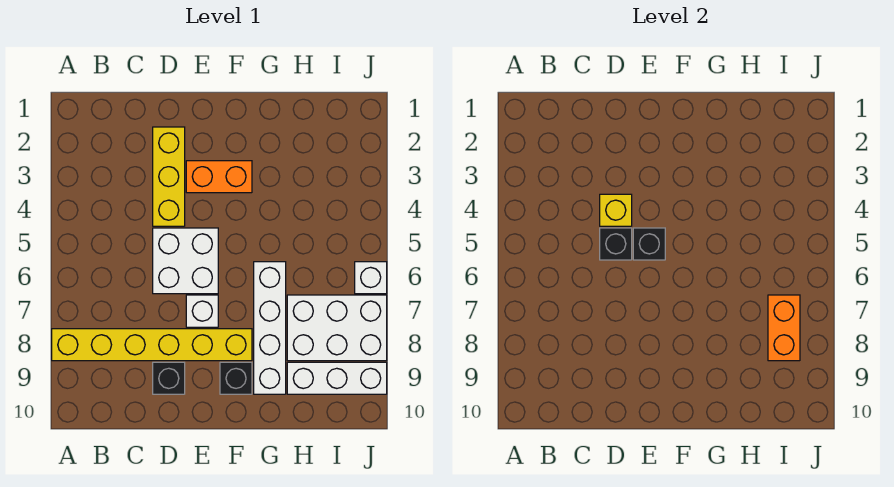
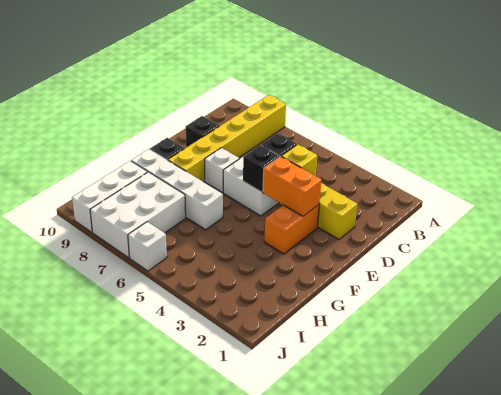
orange 1x2 brick [768,295,800,361] -> orange 1x2 brick moved to [263,156,321,216]

